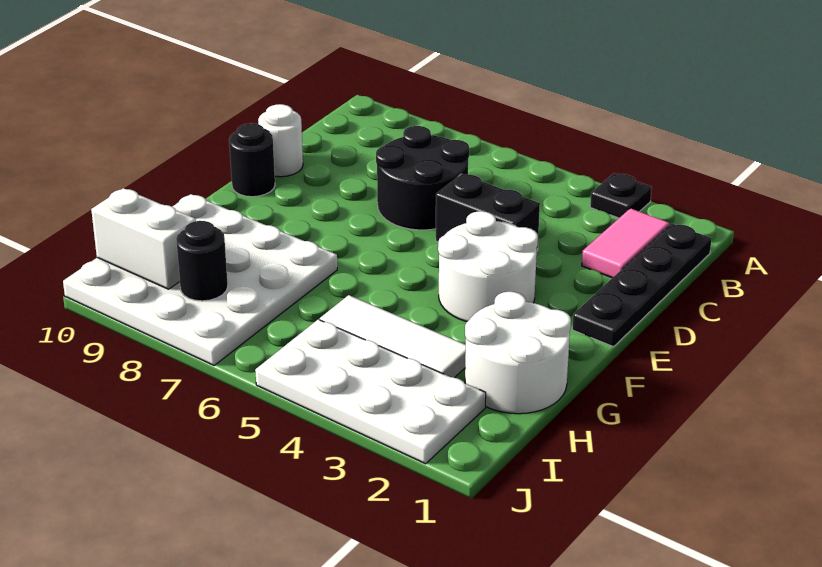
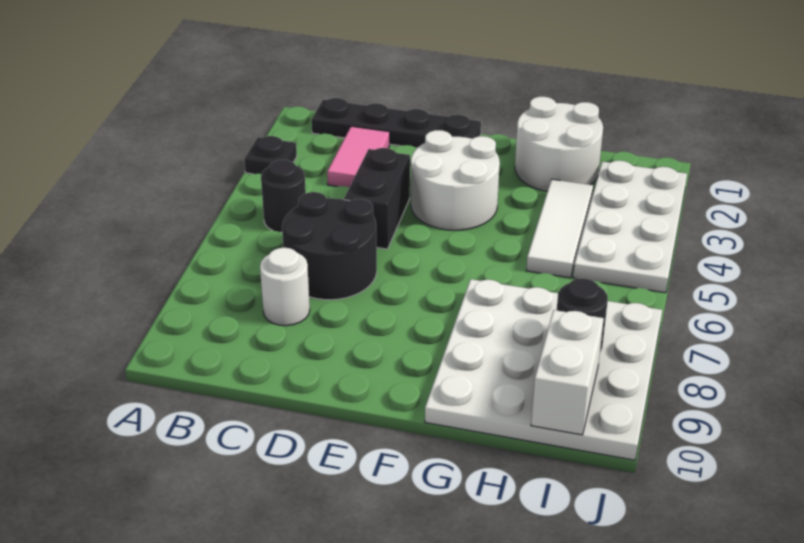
pink 1x2 tile [582,208,669,278] -> pink 1x2 tile turned to [327,126,390,187]
white 1x1 round brick [258,104,303,177] -> white 1x1 round brick moved to [260,248,310,326]
black 1x1 round brick [229,123,275,197] -> black 1x1 round brick moved to [261,160,306,232]

